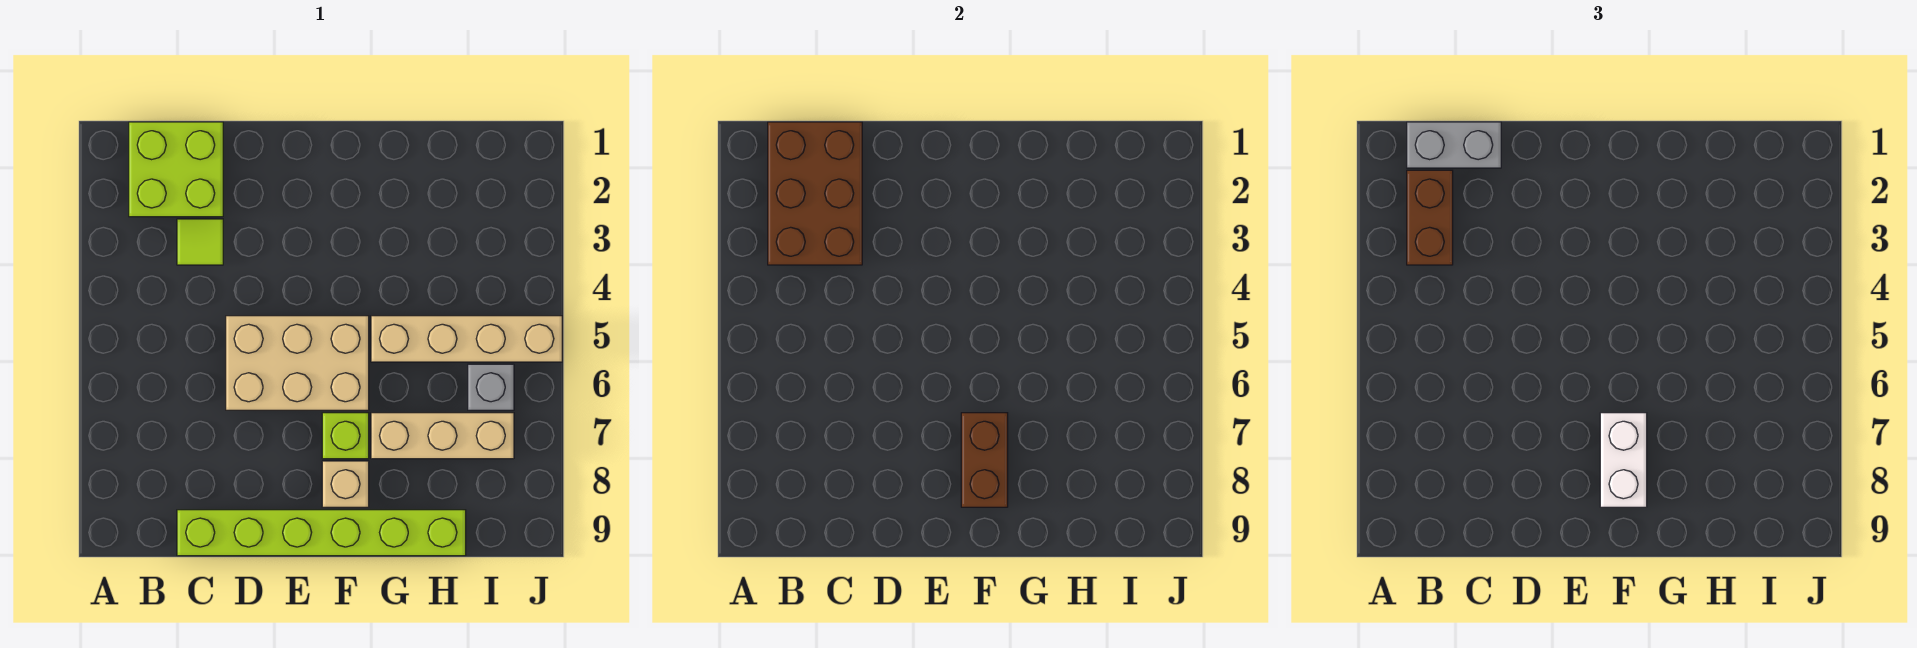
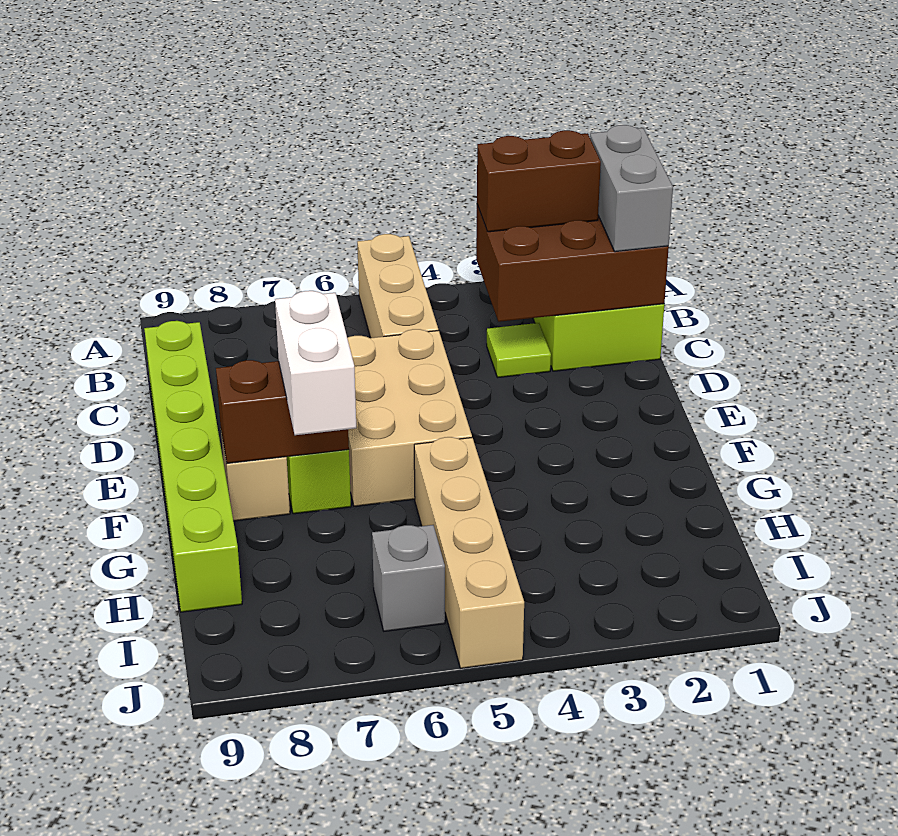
white 1x2 brick [1600,413,1647,507] -> white 1x2 brick turned to [275,291,356,435]
tan 1x3 brick [371,413,514,459] -> tan 1x3 brick moved to [357,234,438,338]

